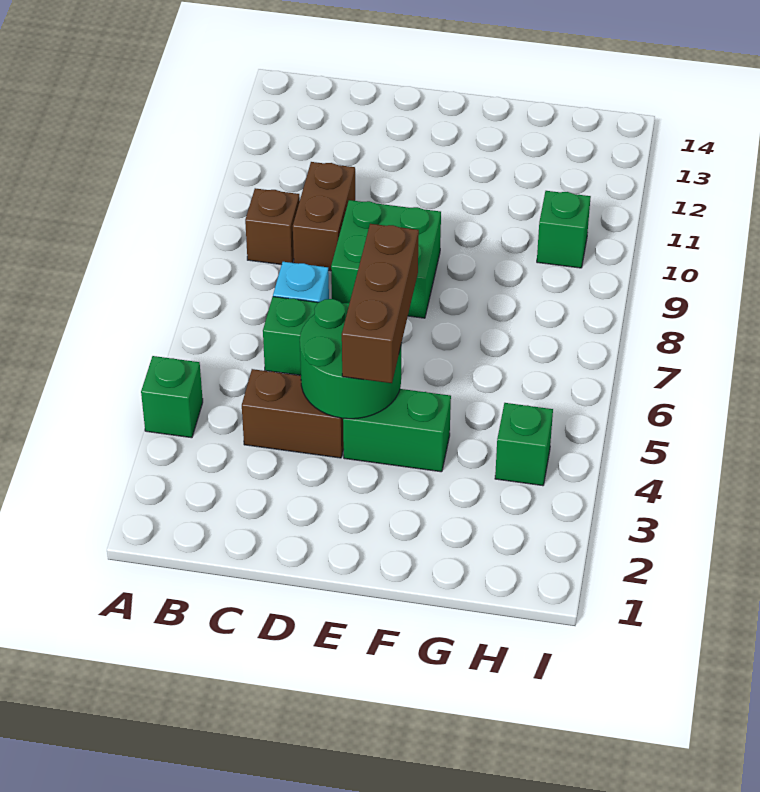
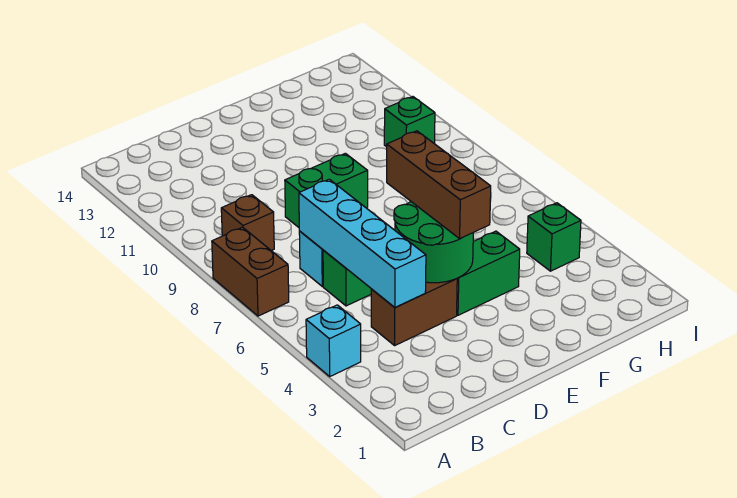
green 1x1 brick [141,356,203,438] -> cyan 1x1 brick [306,305,361,376]
none -> cyan 1x4 brick [299,179,426,307]
brown 1x2 brick [293,162,355,271] -> brown 1x2 brick moved to [212,227,289,316]
green 2x2 brick [331,200,441,318] -> green 1x2 brick [285,153,368,227]

